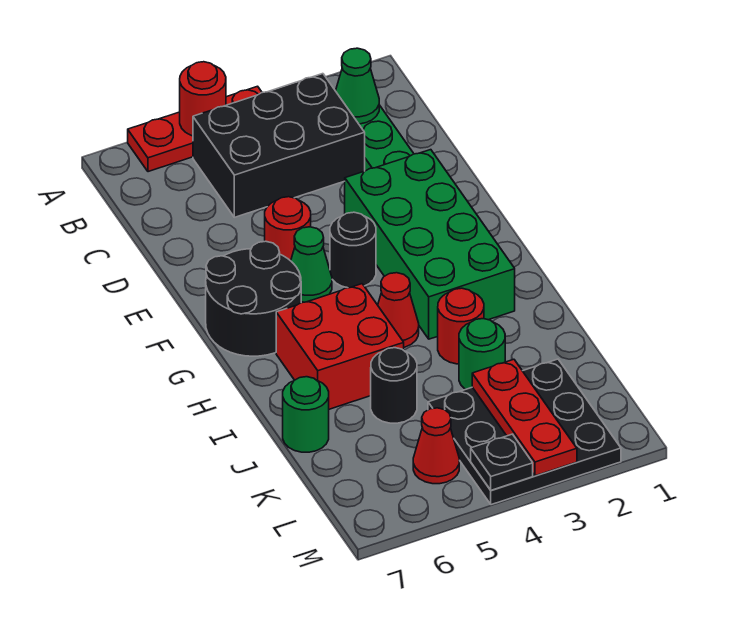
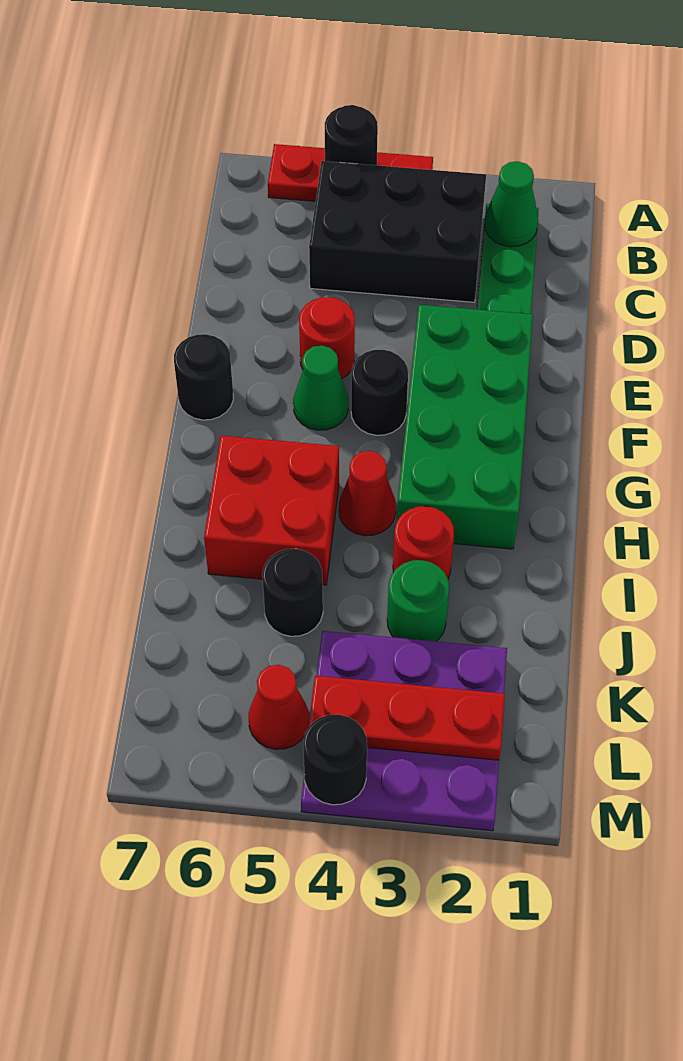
red 1x1 round brick [180,62,226,136] -> black 1x1 round brick [325,105,378,165]
black 2x2 round brick [206,241,301,356] -> black 1x1 round brick [174,334,233,420]
green 1x1 round brick [283,377,329,452] -> none
black 3x3 plate [428,359,621,505] -> purple 3x3 plate [301,631,507,831]
red 1x3 plate [472,359,577,476] -> red 1x3 plate turned to [308,676,505,760]
black 1x1 plate [471,434,533,490] -> black 1x1 round brick [303,714,367,805]

